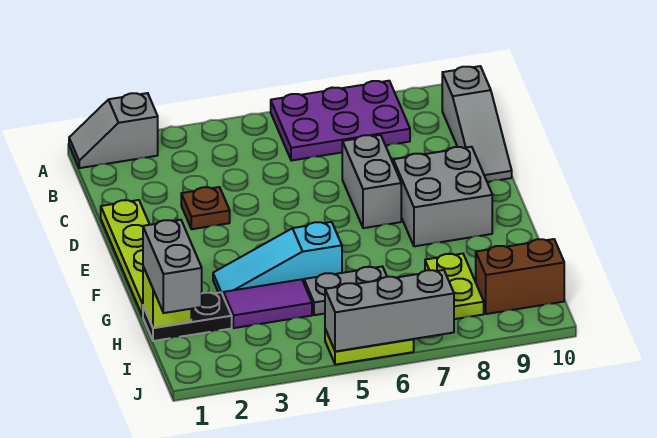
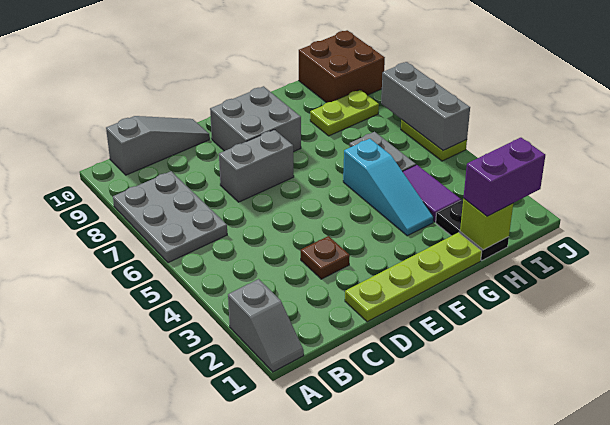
purple 2x3 plate [271,81,410,161] -> grey 2x3 plate [113,171,227,263]
grey 1x2 brick [143,220,202,313] -> purple 1x2 brick [463,138,545,216]
brown 1x2 brick [476,239,564,314] -> brown 2x2 brick [299,30,385,103]

